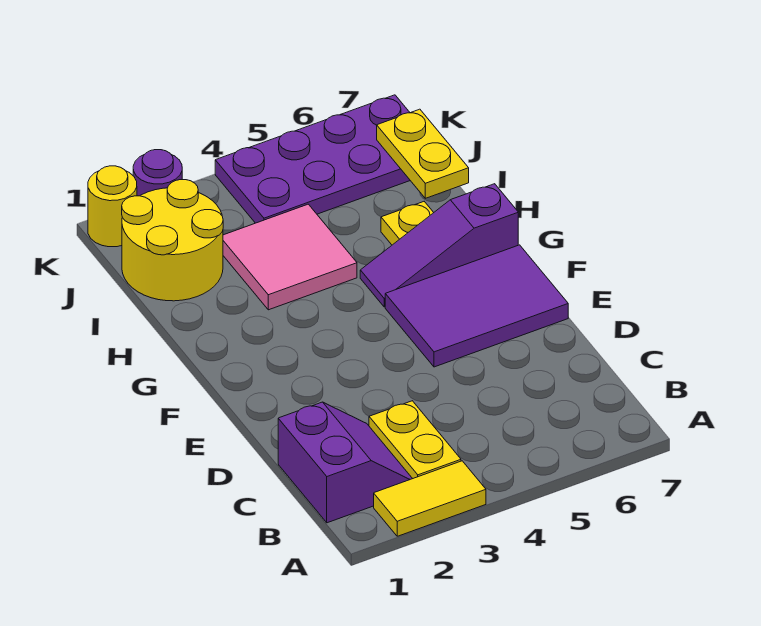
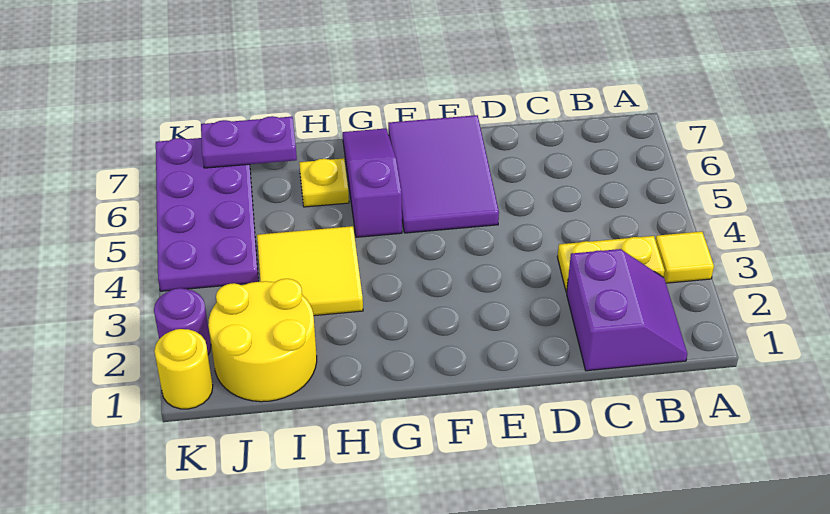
yellow 1x2 tile [374,461,486,536] -> yellow 1x1 tile [656,232,714,283]
purple 2x2 slope [278,402,412,523] -> purple 2x2 slope turned to [567,249,687,371]
purple 1x3 slope [360,184,518,307] -> purple 1x3 slope turned to [343,128,402,237]
pink 2x2 tile [223,204,357,310] -> yellow 2x2 tile [257,226,363,316]
yellow 1x2 plate [377,109,469,198] -> purple 1x2 plate [201,116,297,168]

